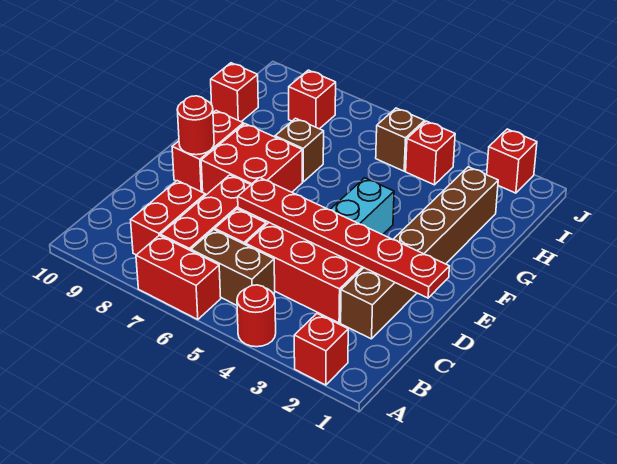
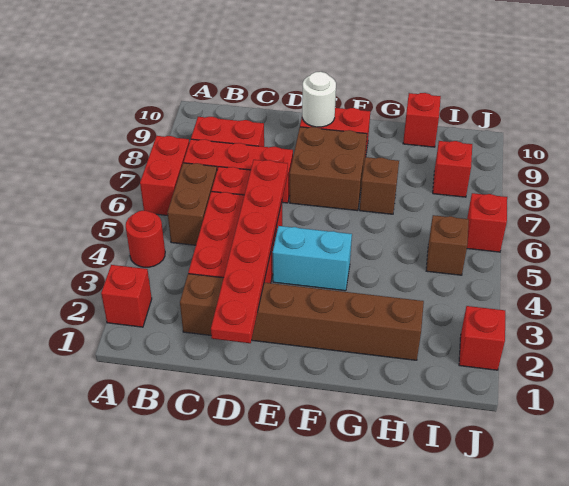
red 2x2 brick [201,124,302,220] -> brown 2x2 brick [290,127,367,211]
red 1x1 round brick [177,96,214,155] -> white 1x1 round brick [302,72,336,127]
red 1x1 brick [406,121,455,185] -> red 1x1 brick moved to [467,193,507,252]

